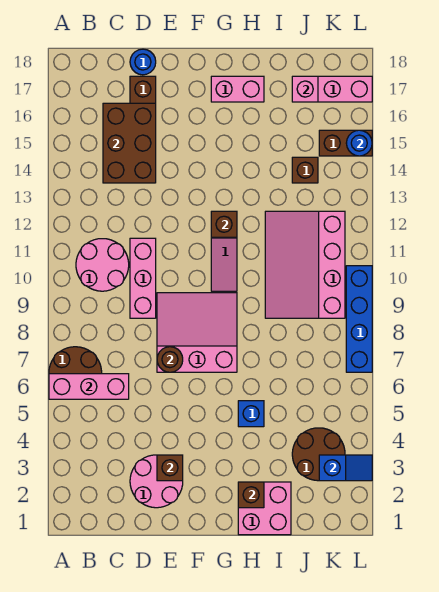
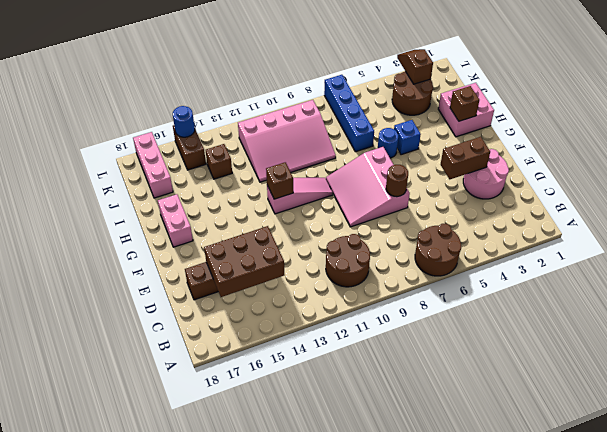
pink 1x3 brick [49,374,129,399] -> none
pink 2x2 round brick [76,239,129,291] -> brown 2x2 round brick [326,234,370,287]
pink 1x3 brick [130,238,156,318] -> none
blue 1x1 round brick [130,49,156,75] -> blue 1x1 round brick moved to [378,128,399,158]
brown 1x1 brick [157,455,183,481] -> brown 1x2 brick [441,137,490,179]
pink 1x1 brick [292,76,318,102] -> none
blue 1x2 slope [319,455,372,481] -> brown 1x2 slope [397,49,433,84]
blue 1x4 brick [346,266,372,372] -> blue 1x4 brick turned to [324,75,374,152]

